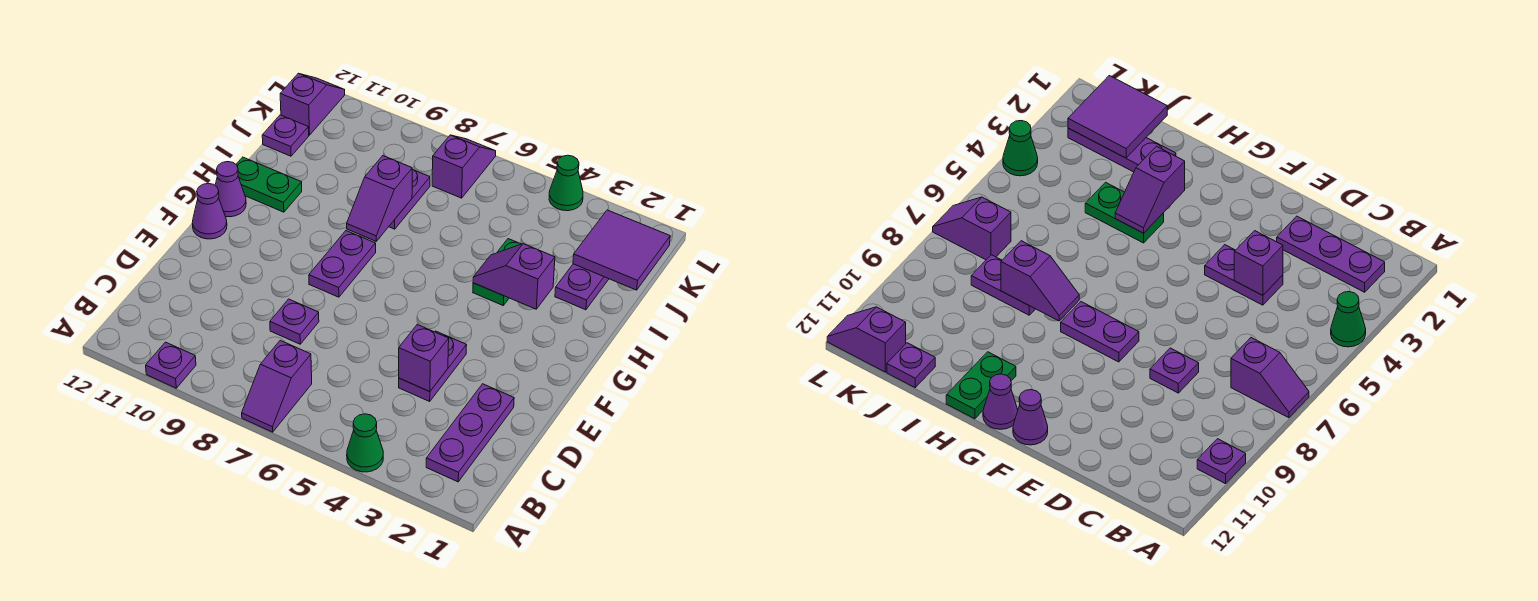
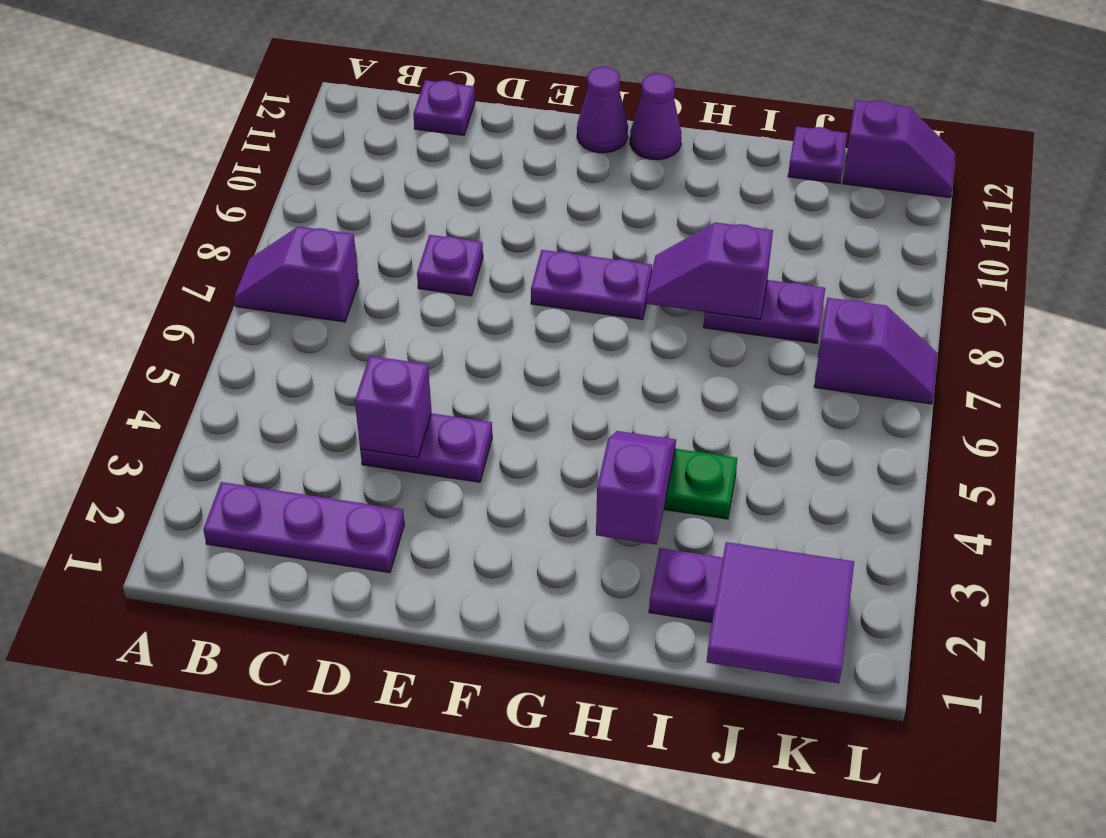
green 1x1 cone [347,414,383,472] -> none
purple 1x1 plate [146,342,196,388] -> purple 1x1 plate moved to [413,80,475,135]
green 1x2 plate [236,157,302,212] -> none
green 1x1 cone [549,155,583,211] -> none

